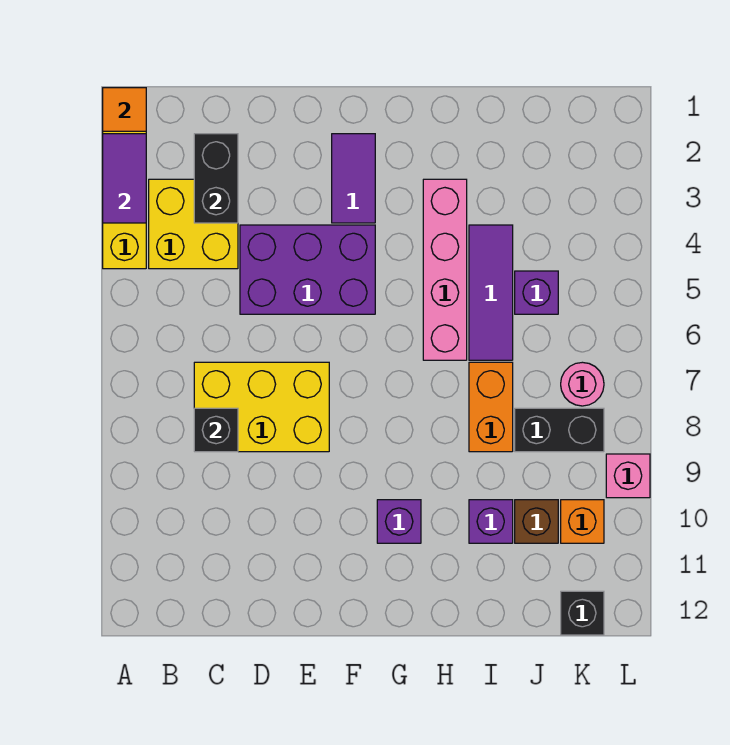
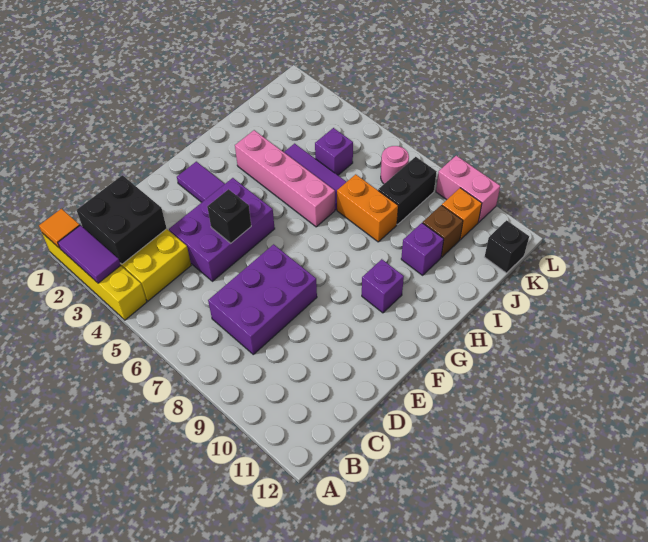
black 1x2 brick [194,134,238,223] -> black 2x2 brick [76,175,167,264]
yellow 2x3 brick [194,362,329,452] -> purple 2x3 brick [208,244,317,354]
black 1x1 brick [194,408,238,452] -> black 1x1 brick moved to [207,189,251,243]
pink 1x1 brick [606,454,650,498] -> pink 1x2 brick [436,156,500,222]

